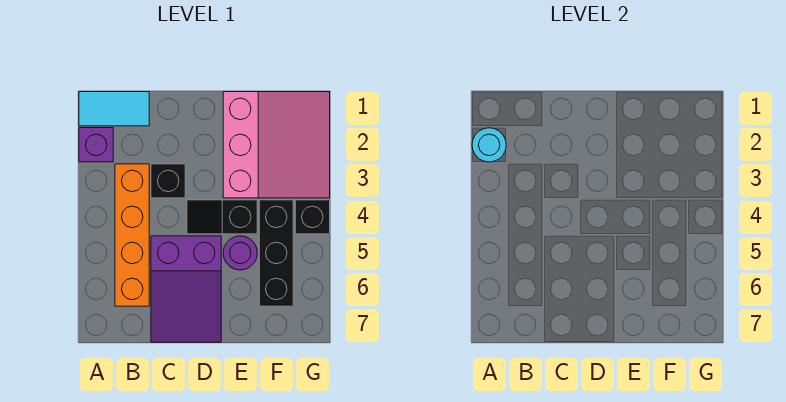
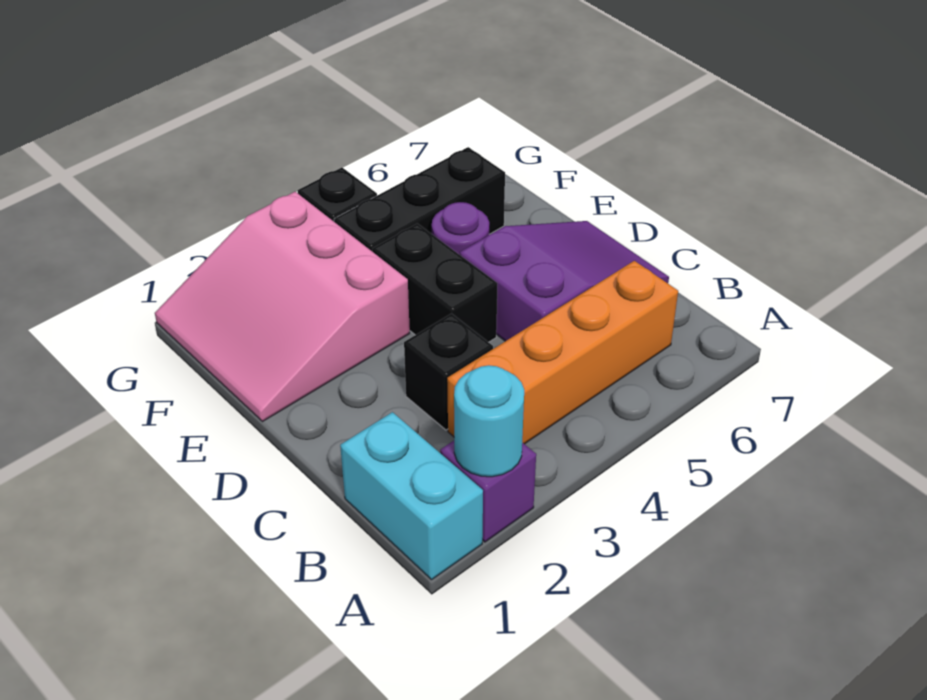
cyan 1x2 tile [79,92,149,126] -> cyan 1x2 brick [340,412,483,580]
black 1x2 slope [187,200,257,234] -> black 1x2 brick [372,223,497,342]
pink 3x3 slope [223,92,330,198] -> pink 3x3 slope turned to [155,192,410,422]

